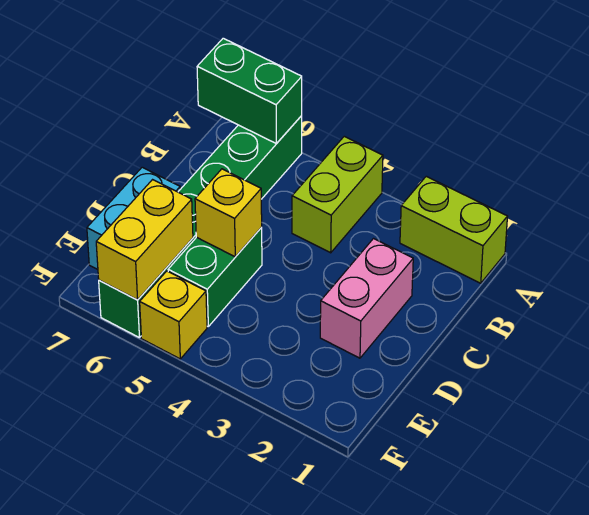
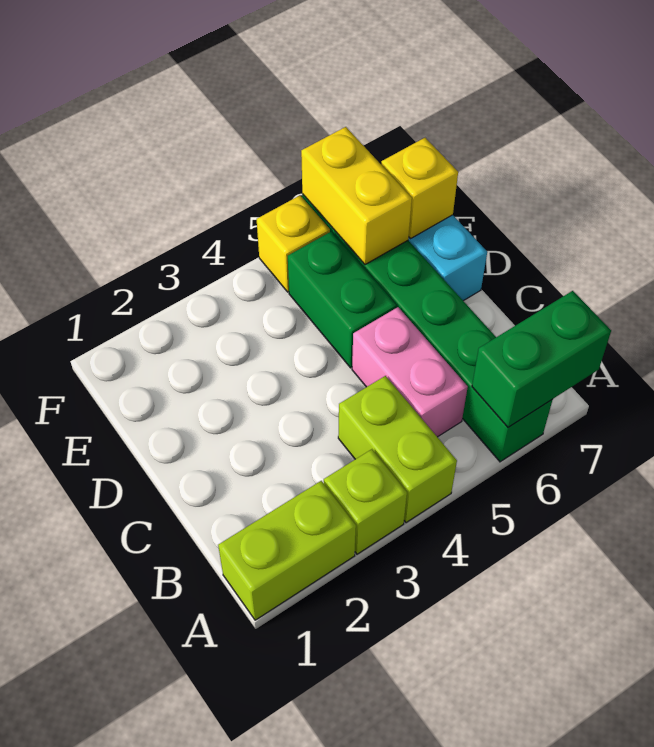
none -> lime 1x1 brick [324,449,407,554]
pink 1x2 brick [320,239,413,358] -> pink 1x2 brick moved to [352,307,468,437]
yellow 1x1 brick [195,169,262,257] -> yellow 1x1 brick moved to [381,138,458,238]

